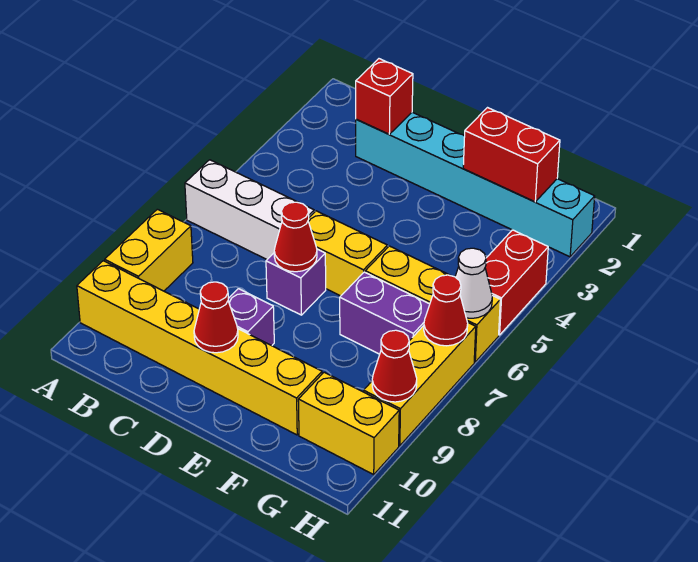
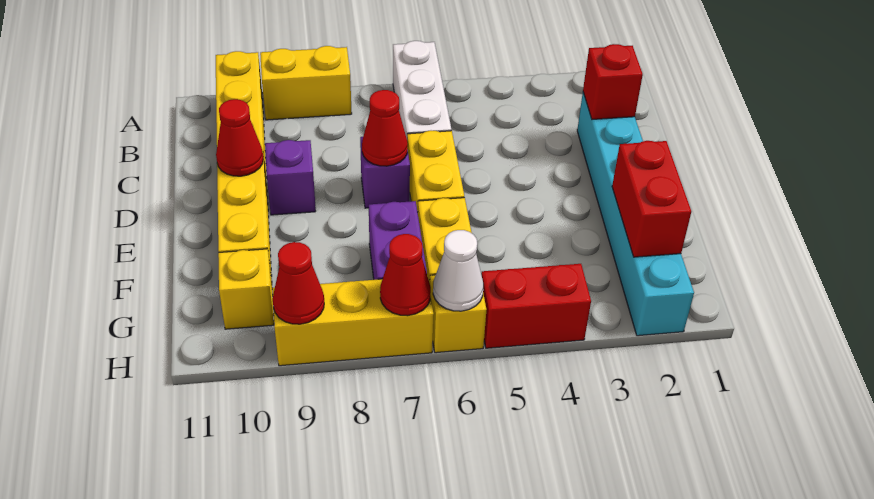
yellow 1x2 brick [298,372,399,475] -> yellow 1x1 brick [218,249,274,329]

